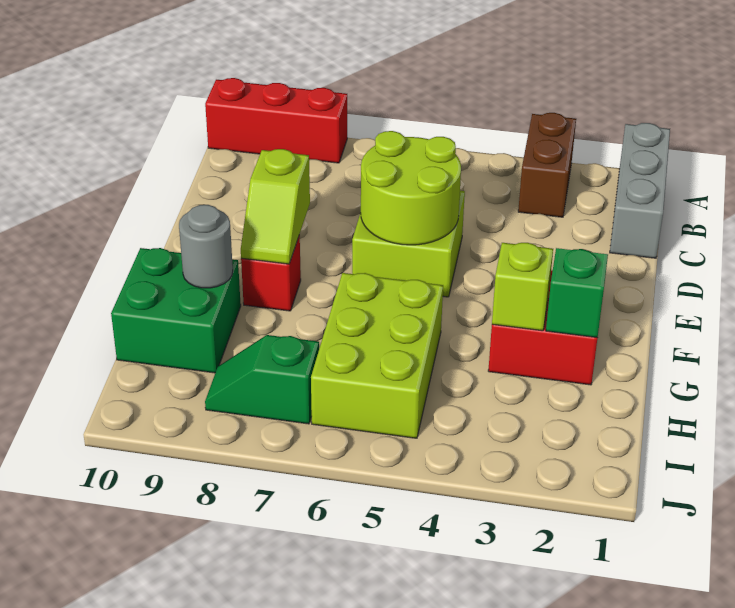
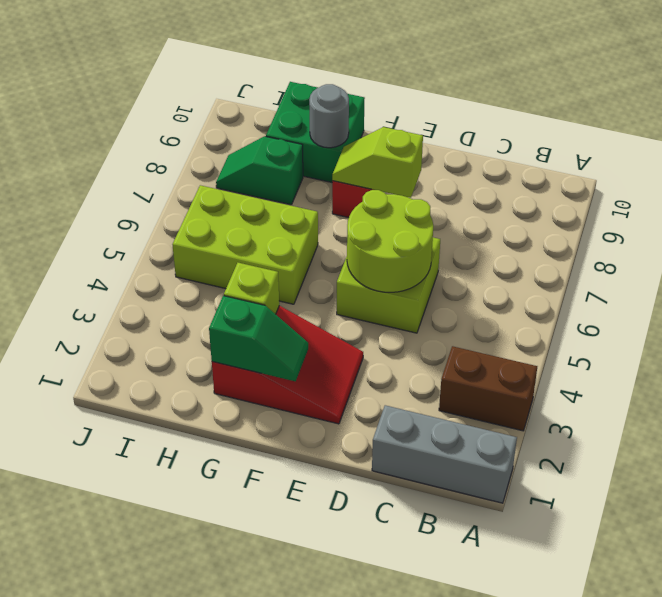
red 1x3 brick [205,78,347,163] -> none
green 1x2 slope [205,335,319,424] -> green 1x2 slope turned to [216,136,303,205]

